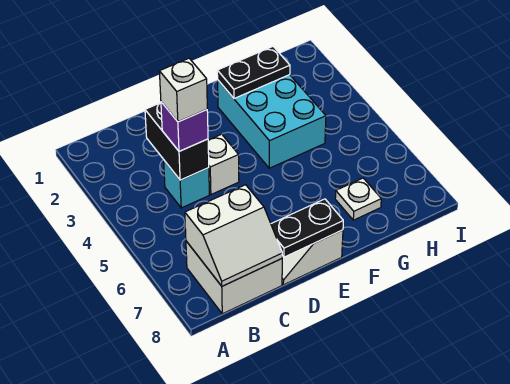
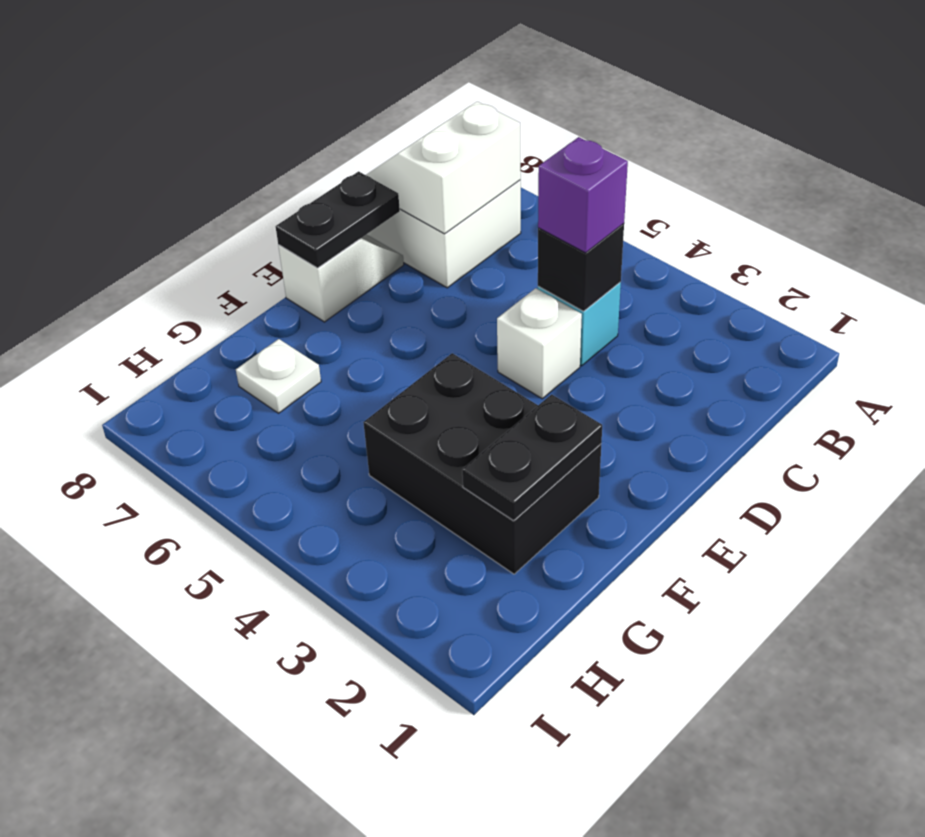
black 1x2 brick [145,103,209,180] -> black 1x1 brick [538,224,624,311]
white 1x1 brick [159,58,207,122] -> none
cyan 2x3 brick [218,75,326,168] -> black 2x3 brick [363,353,601,574]

